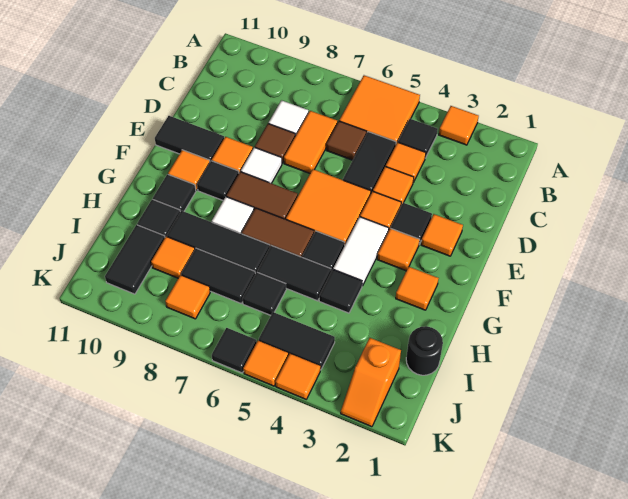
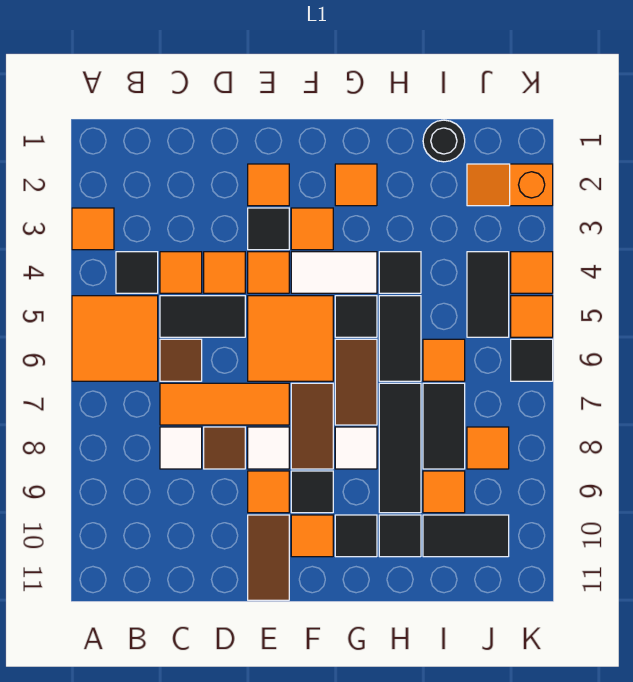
orange 1x2 tile [284,111,337,173] -> orange 1x3 tile [160,383,289,425]
black 1x2 tile [155,116,224,161] -> brown 1x2 tile [248,515,289,600]
black 1x1 tile [242,272,286,315] -> orange 1x1 tile [423,339,465,381]
orange 1x2 slope [341,338,401,427] -> orange 1x2 slope turned to [467,164,553,206]

